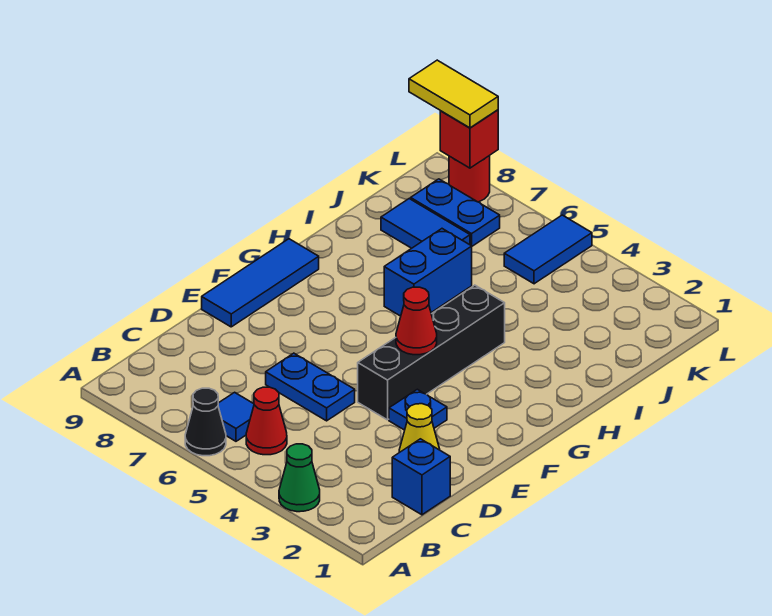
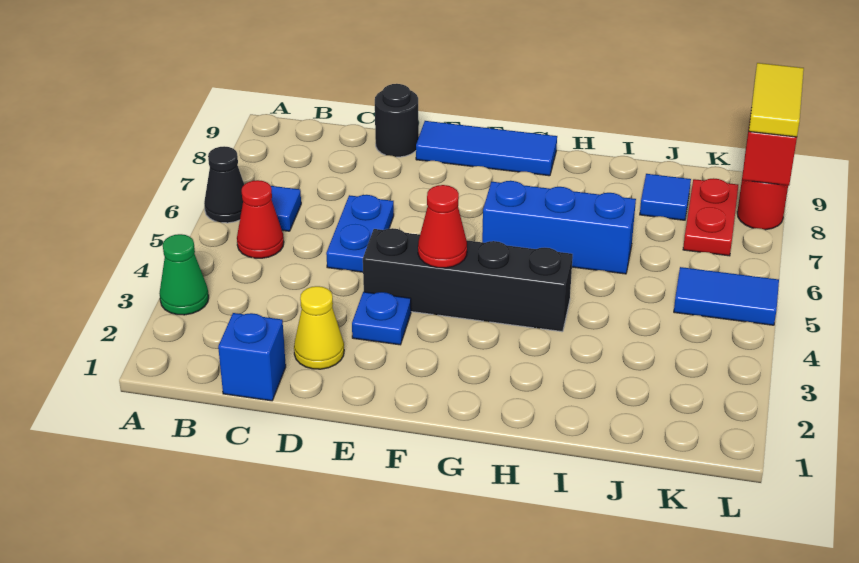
none -> black 1x1 round brick [375,84,419,157]
blue 1x2 brick [384,229,472,316] -> blue 1x3 brick [482,181,636,274]
blue 1x2 tile [381,199,470,248] -> blue 1x1 tile [640,174,691,220]
blue 1x2 plate [411,179,500,246] -> red 1x2 plate [683,178,738,256]

